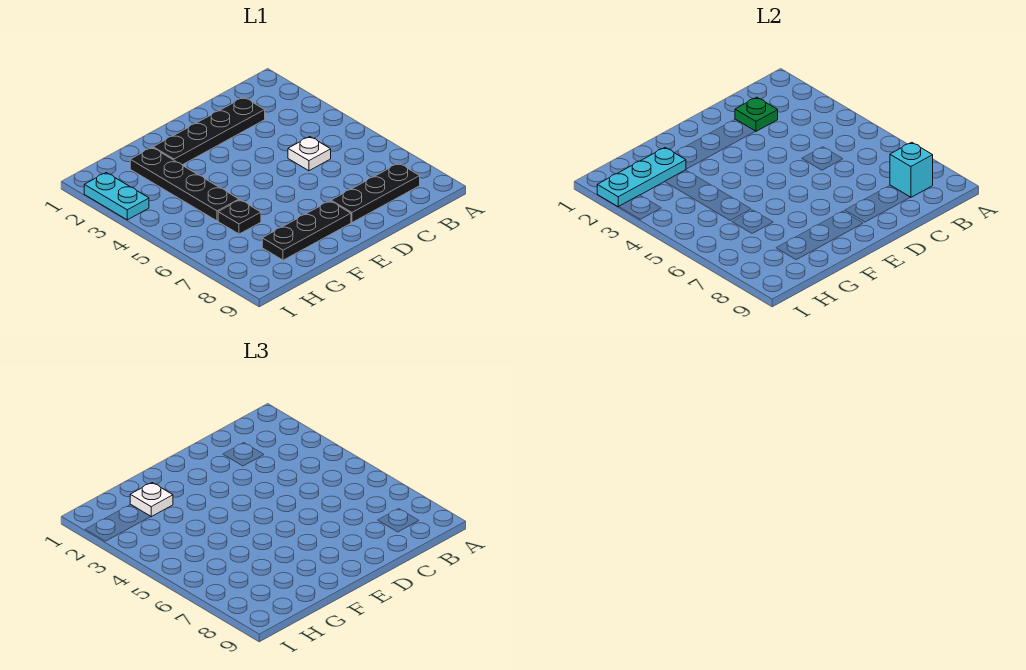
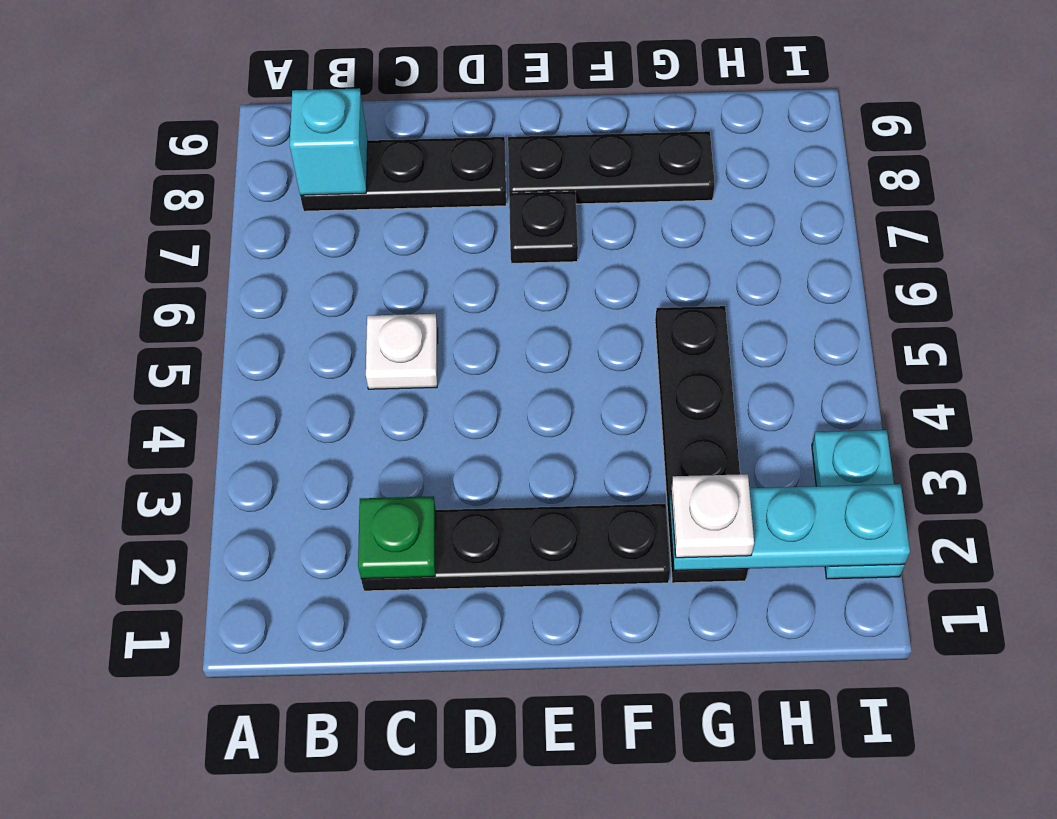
black 1x1 plate [218,200,261,234] -> black 1x1 plate moved to [509,191,578,263]

